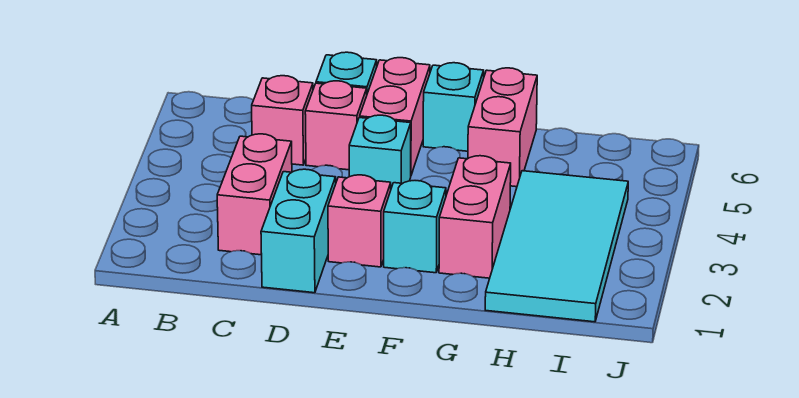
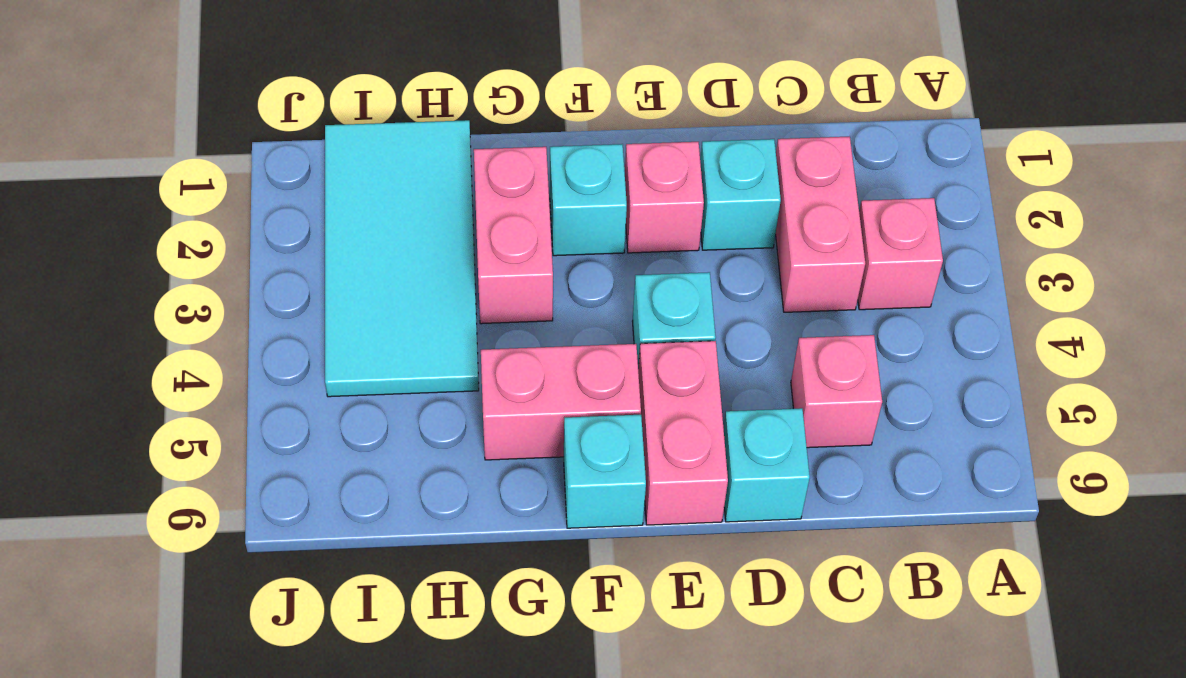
cyan 1x2 brick [261,169,336,293] -> cyan 1x1 brick [700,139,781,250]
pink 1x1 brick [305,81,367,170] -> pink 1x1 brick moved to [858,198,943,310]
pink 1x2 brick [468,68,537,187] -> pink 1x2 brick turned to [481,344,641,460]

